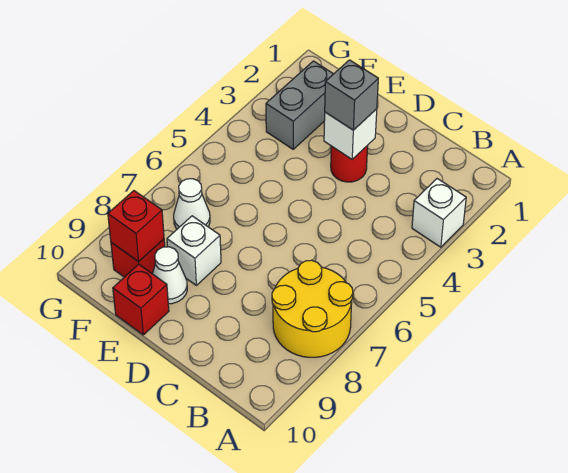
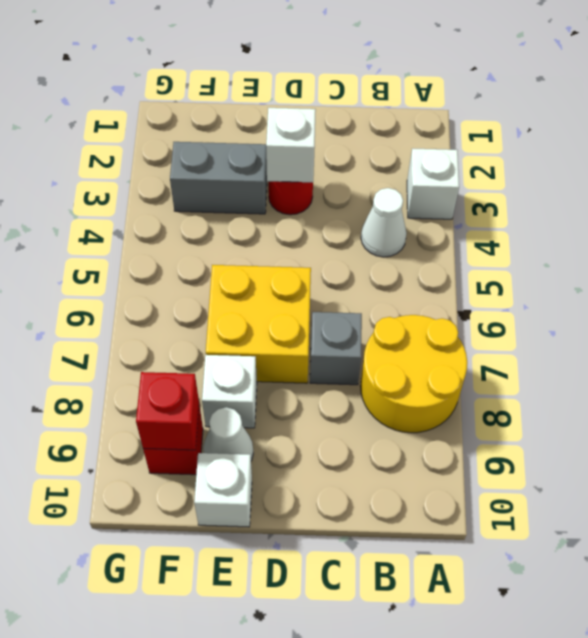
grey 1x1 brick [325,60,378,130] -> grey 1x1 brick moved to [310,312,362,385]
none -> yellow 2x2 brick [206,265,311,383]
red 1x1 brick [113,264,169,335] -> white 1x1 brick [194,453,252,527]
grey 1x2 brick [266,61,333,149] -> grey 1x2 brick turned to [170,142,267,214]
white 1x1 cone [174,179,210,229] -> white 1x1 cone moved to [361,188,407,257]

